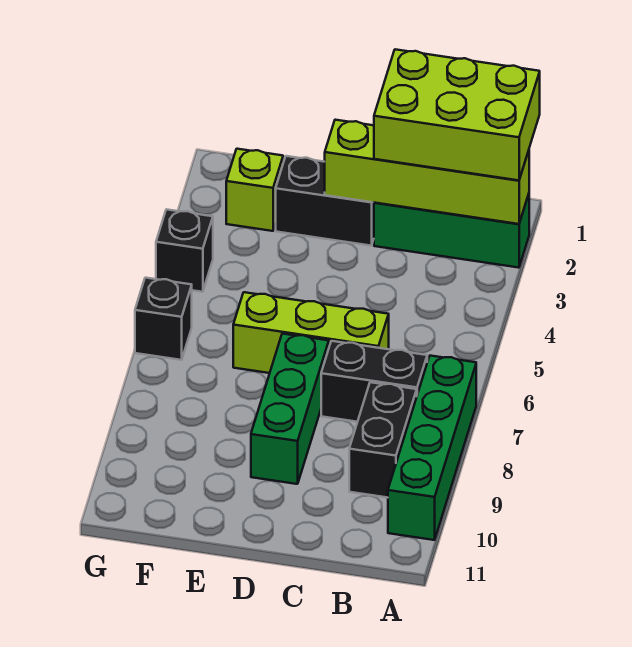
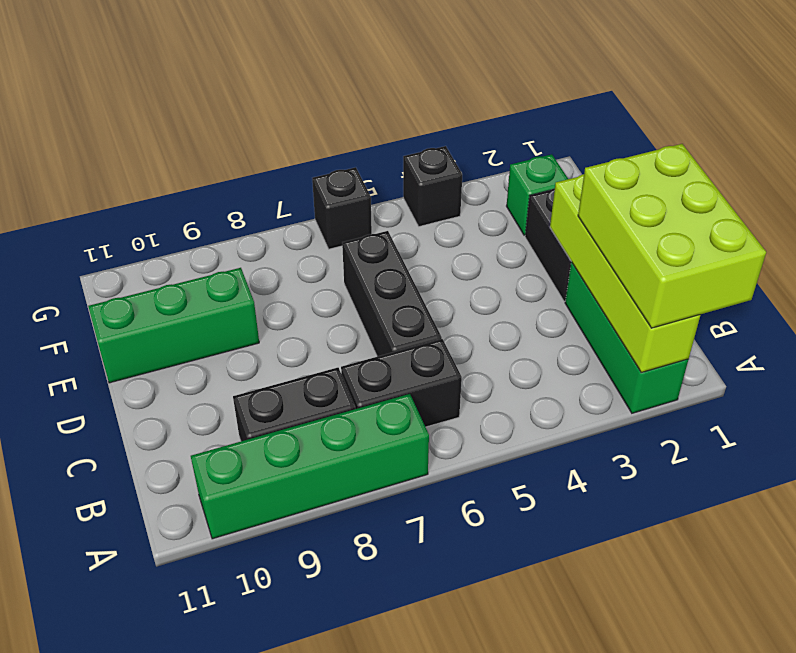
black 1x2 brick [321,341,427,422] -> black 1x2 brick turned to [341,339,462,427]
lime 1x3 brick [233,292,389,373] -> black 1x3 brick [342,231,442,357]
green 1x3 brick [251,334,329,484] -> green 1x3 brick moved to [88,268,259,383]
lime 1x1 brick [226,149,283,231] -> green 1x1 brick [507,154,568,235]

